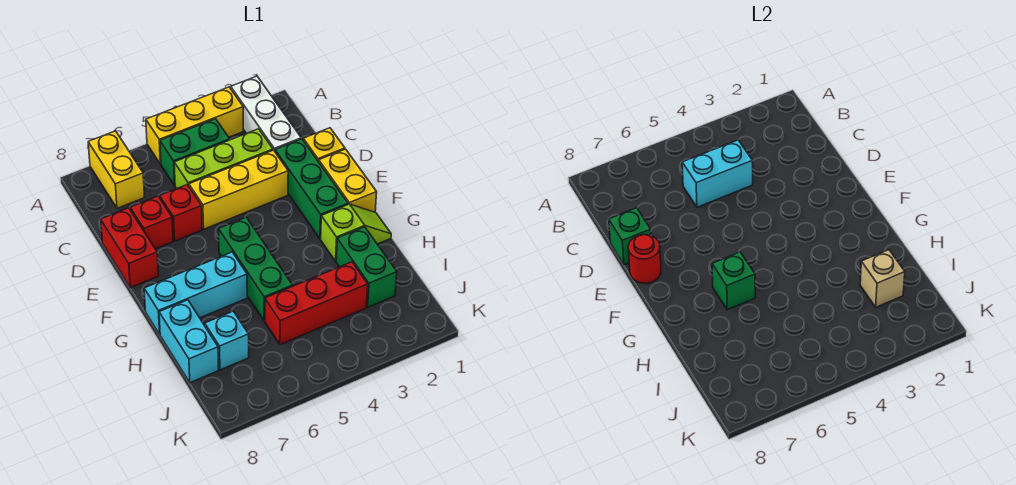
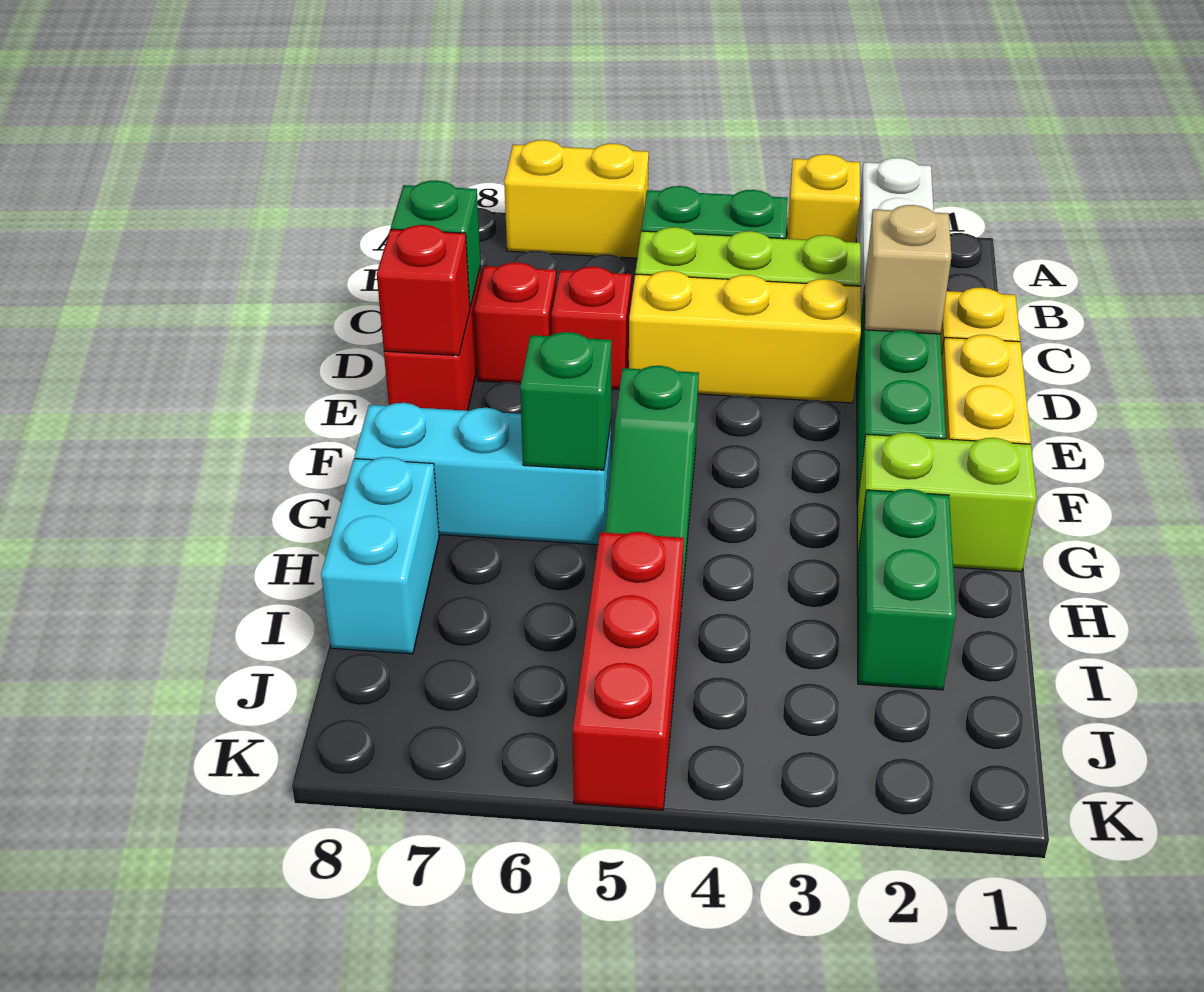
yellow 1x3 brick [146,87,243,164] -> yellow 1x1 brick [787,154,860,242]
yellow 1x2 brick [88,131,144,208] -> yellow 1x2 brick turned to [504,140,649,258]
cyan 1x2 brick [682,140,753,207] -> none
red 1x1 round brick [628,235,661,283] -> red 1x1 brick [377,225,470,356]
green 1x3 brick [219,217,293,321] -> green 1x3 slope [605,366,699,607]
lime 1x2 slope [321,204,391,261] -> lime 1x2 brick [857,433,1037,572]
tan 1x1 brick [860,250,905,307] -> tan 1x1 brick moved to [864,205,951,334]
red 1x3 brick [265,262,368,344] -> red 1x3 brick turned to [573,532,684,810]
cyan 1x1 brick [205,311,249,370] -> none

